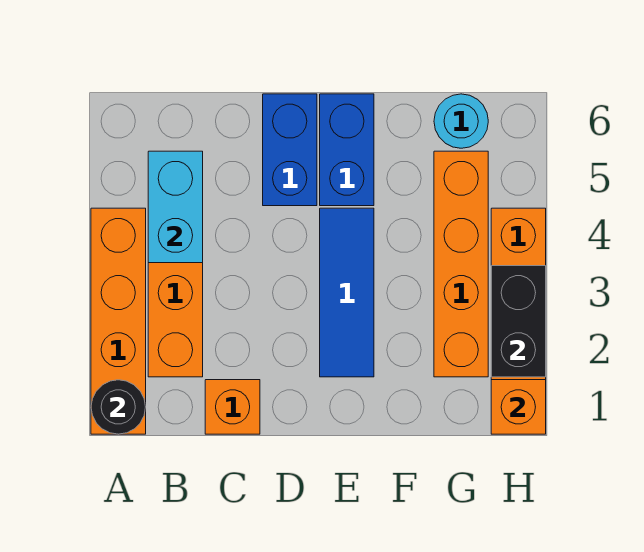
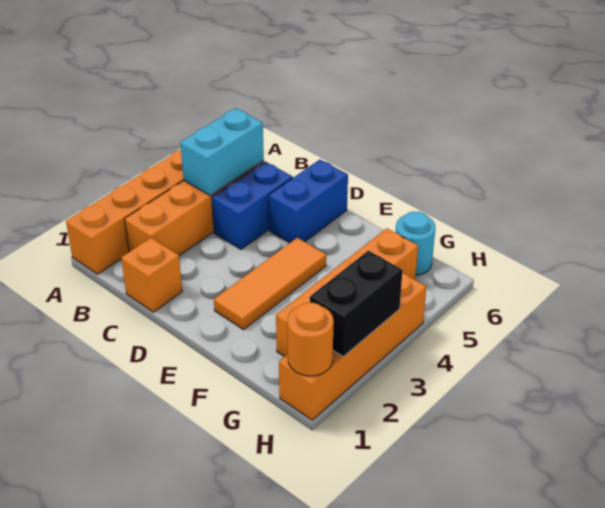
black 1x1 round brick [91,380,146,434] -> none
blue 1x3 tile [320,208,374,377] -> orange 1x3 tile [214,238,326,330]
blue 1x2 brick [320,94,374,206] -> blue 1x2 brick moved to [212,162,293,249]
orange 1x1 brick [491,380,546,434] -> orange 1x1 round brick [288,303,334,376]

